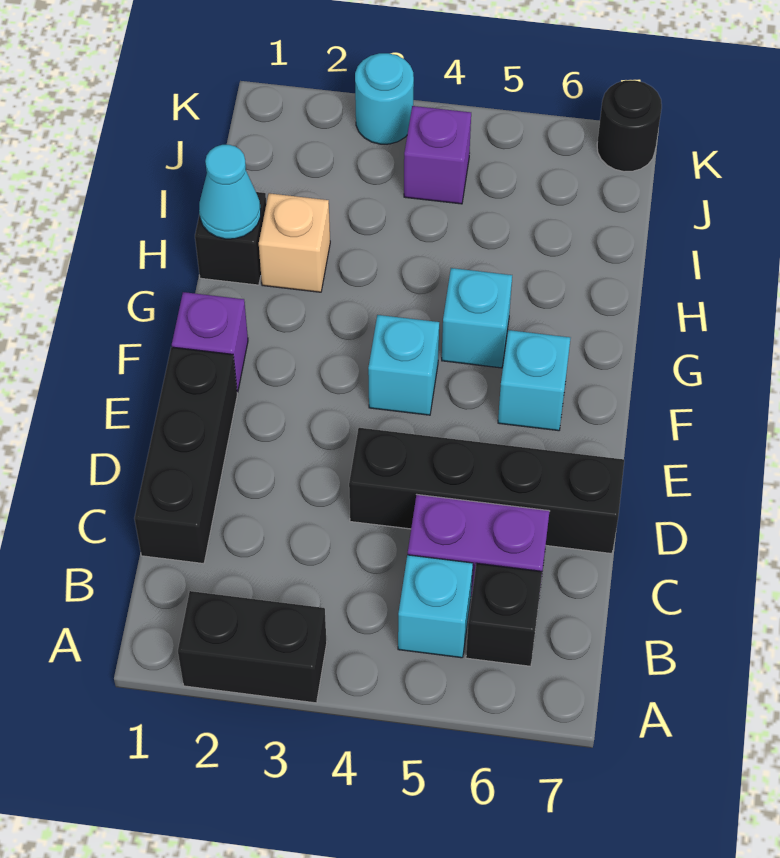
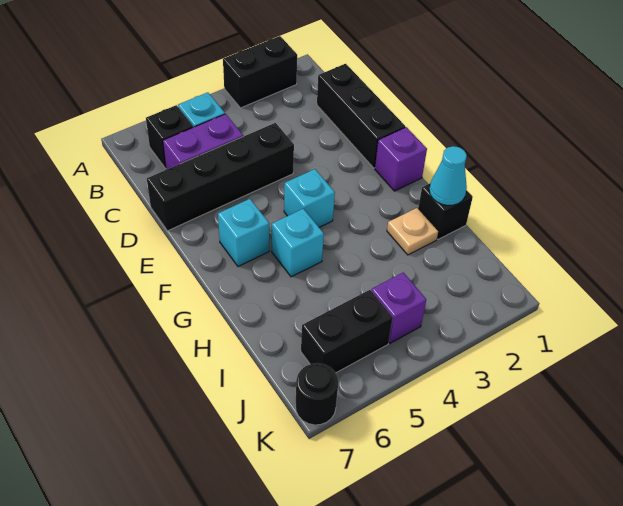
tan 1x1 brick [259,193,330,292] -> tan 1x1 plate [387,208,438,255]
none -> black 1x2 brick [301,290,393,373]
cyan 1x1 round brick [355,53,414,144] -> none

